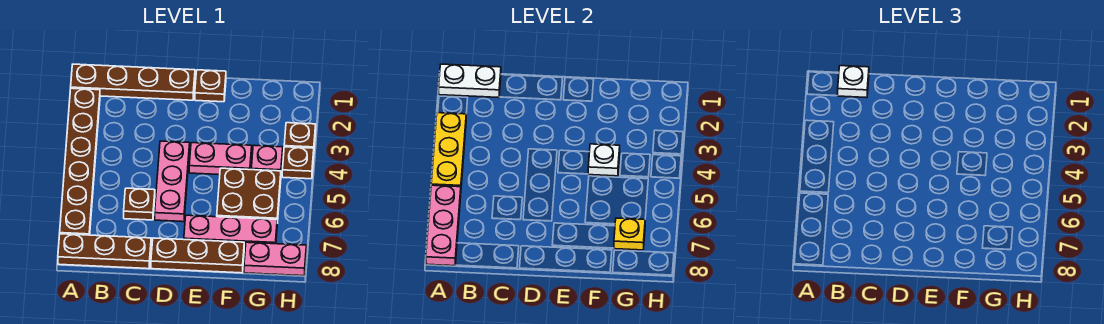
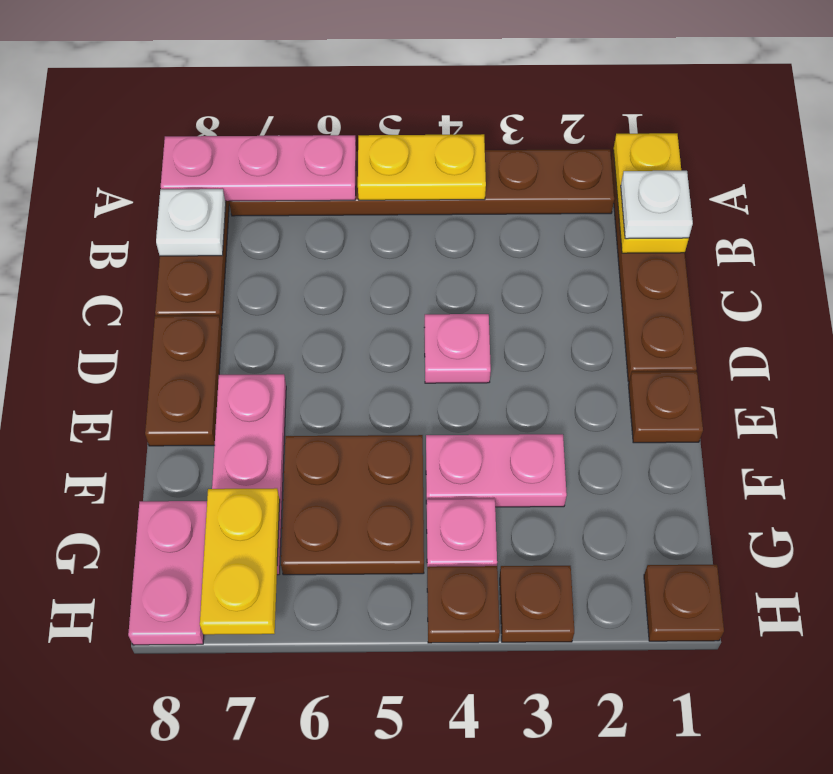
white 1x2 plate [439,64,501,98] -> yellow 1x2 plate [613,133,689,253]
yellow 1x3 plate [431,113,466,187] -> yellow 1x2 plate [358,134,486,200]
brown 1x1 plate [124,188,155,220] -> brown 1x1 plate moved to [644,565,724,641]
pink 1x3 plate [155,141,190,222] -> pink 1x1 plate [425,314,491,383]
brown 1x3 plate [151,238,244,273] -> brown 1x2 plate [145,316,222,446]
pink 1x2 plate [189,143,252,175] -> pink 1x2 plate turned to [426,434,567,507]
white 1x1 plate [588,144,620,176] -> white 1x1 plate moved to [156,189,226,256]
yellow 1x1 plate [614,218,645,250] -> yellow 1x2 plate [200,488,280,635]

